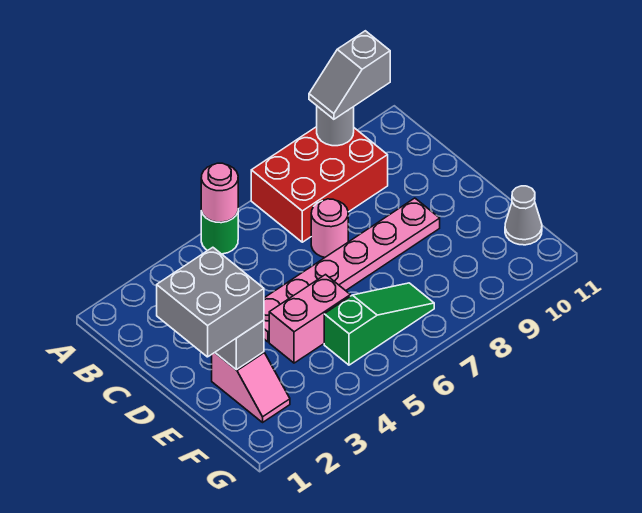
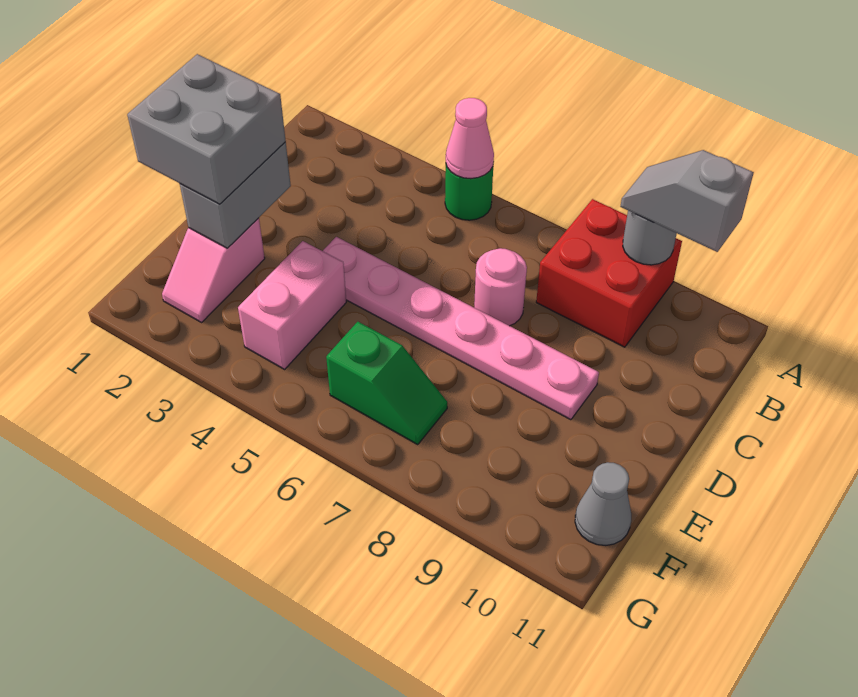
pink 1x1 round brick [201,163,238,222] -> pink 1x1 cone [446,98,494,179]
red 2x3 brick [251,127,388,242] -> red 2x2 brick [536,199,682,347]
pink 1x2 brick [269,275,350,363] -> pink 1x2 brick turned to [238,241,346,369]
green 1x3 slope [324,283,434,365] -> green 1x2 slope [326,322,447,444]

